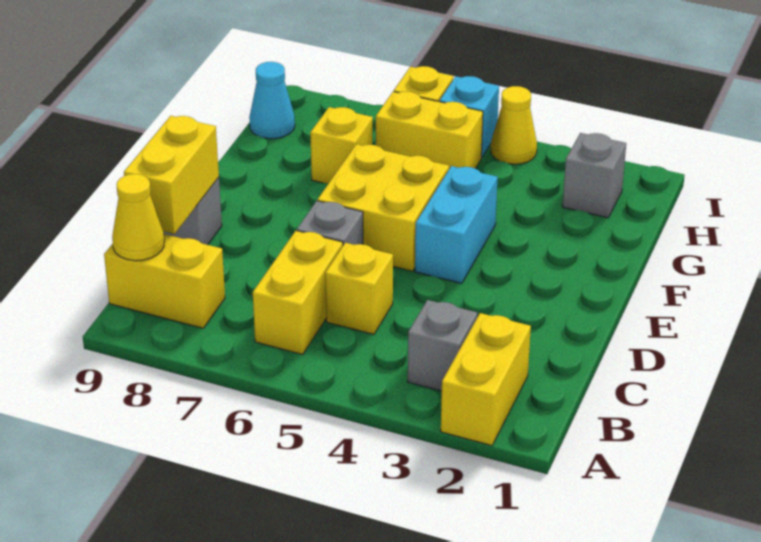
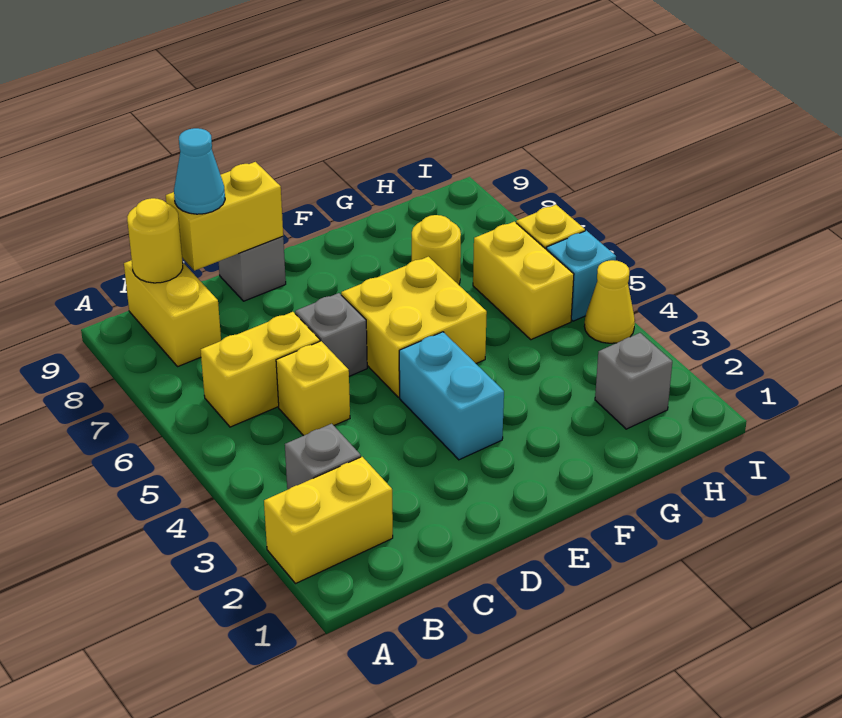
yellow 1x1 cone [112,174,164,261] -> yellow 1x1 round brick [127,198,183,283]
cyan 1x2 brick [415,166,498,283] -> cyan 1x2 brick turned to [399,332,504,460]
yellow 1x1 brick [310,107,373,183] -> yellow 1x1 round brick [412,215,461,285]
cyan 1x1 cone [249,62,295,139] -> cyan 1x1 cone moved to [174,128,225,214]

